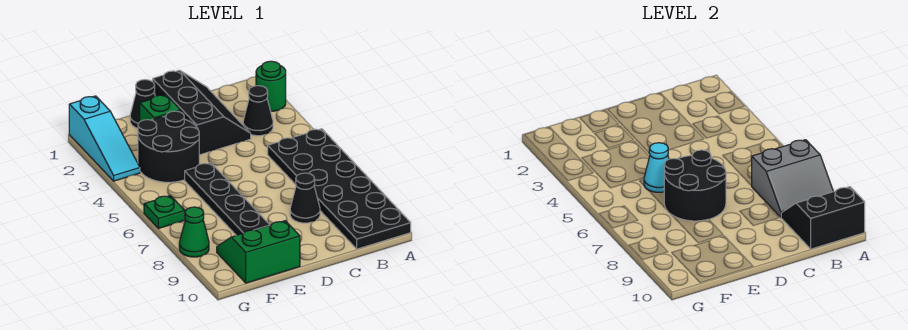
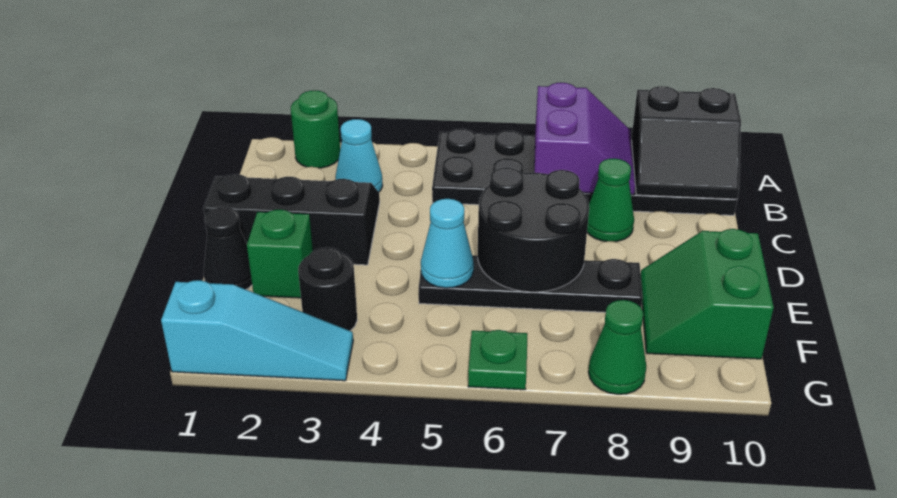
grey 2x2 slope [752,140,833,217] -> purple 2x2 slope [534,83,635,195]
black 2x2 slope [781,187,865,249] -> black 2x2 slope turned to [631,86,741,199]
black 1x1 cone [243,86,273,136] -> cyan 1x1 cone [335,119,383,192]
black 1x1 cone [290,173,320,223] -> green 1x1 cone [587,158,634,242]
black 2x2 round brick [138,111,199,182] -> black 1x1 round brick [298,247,357,331]

